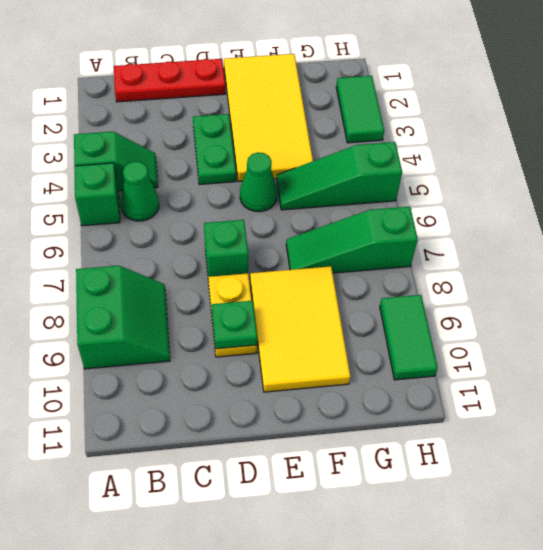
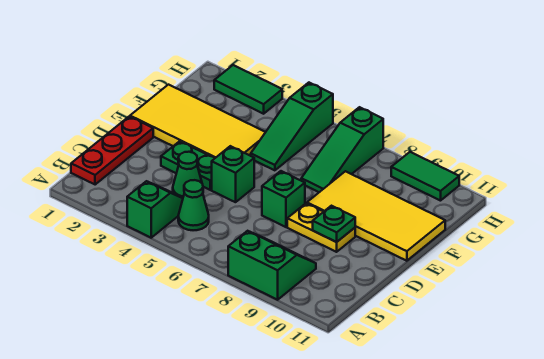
green 1x1 brick [74,163,120,226] -> green 1x1 brick moved to [212,146,254,202]
green 1x1 cone [240,152,277,212] -> green 1x1 cone moved to [173,152,202,198]
yellow 2x3 tile [250,266,350,392] -> yellow 2x4 tile [307,171,445,261]

